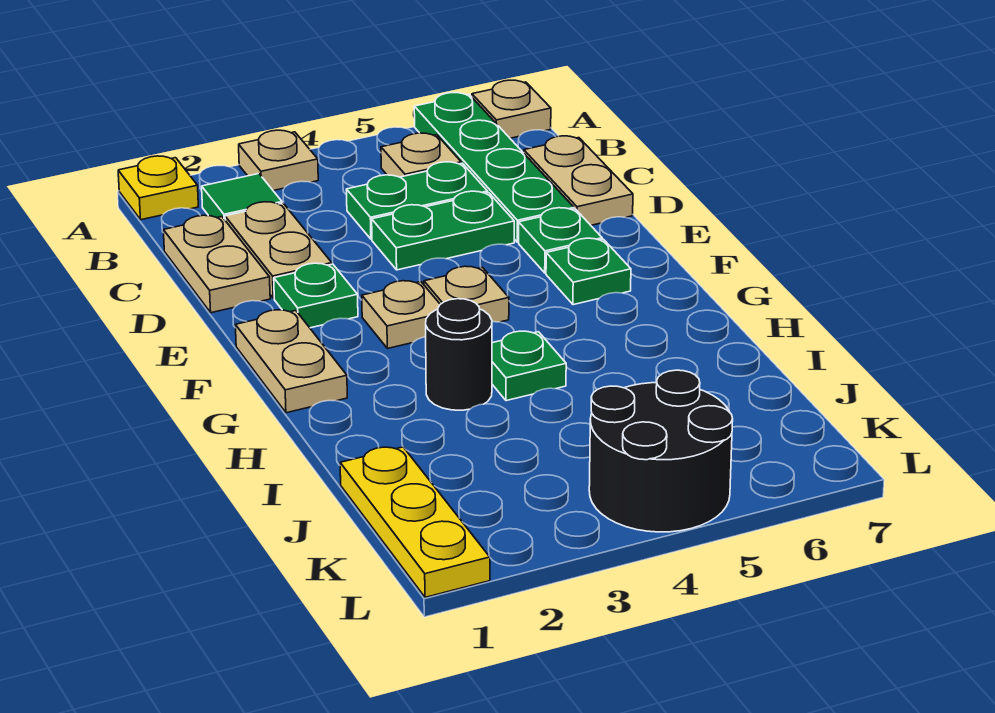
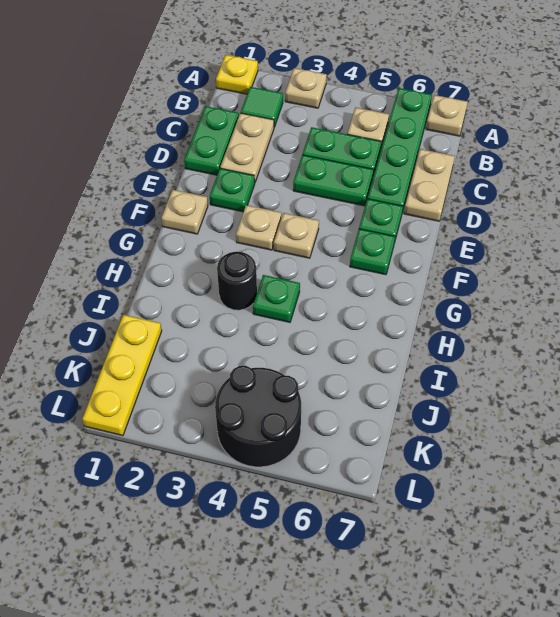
tan 1x2 plate [163,215,270,313] -> green 1x2 plate [184,106,239,175]
tan 1x2 plate [235,310,347,413] -> tan 1x1 plate [161,190,208,234]

